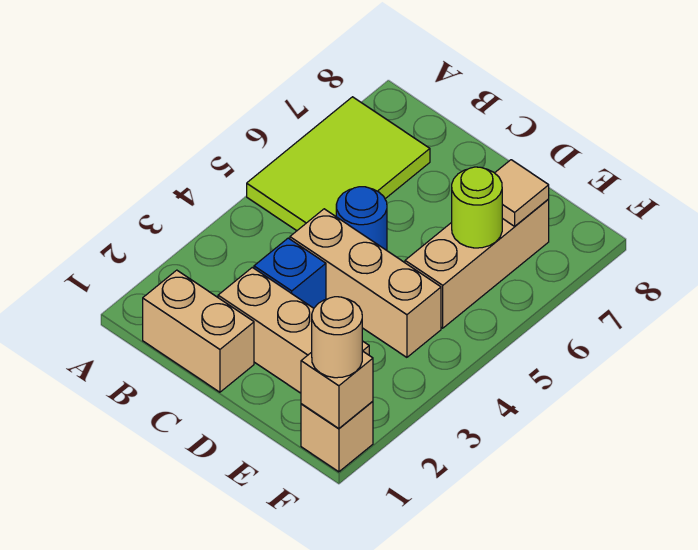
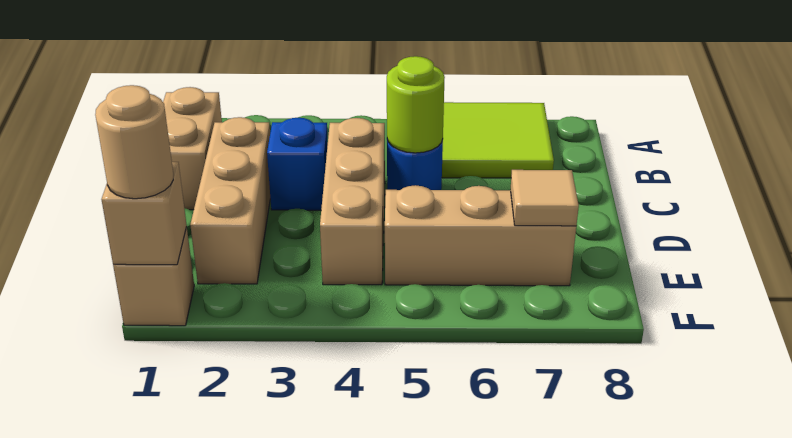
lime 1x1 round brick [452,167,502,248] -> lime 1x1 round brick moved to [387,56,445,153]

